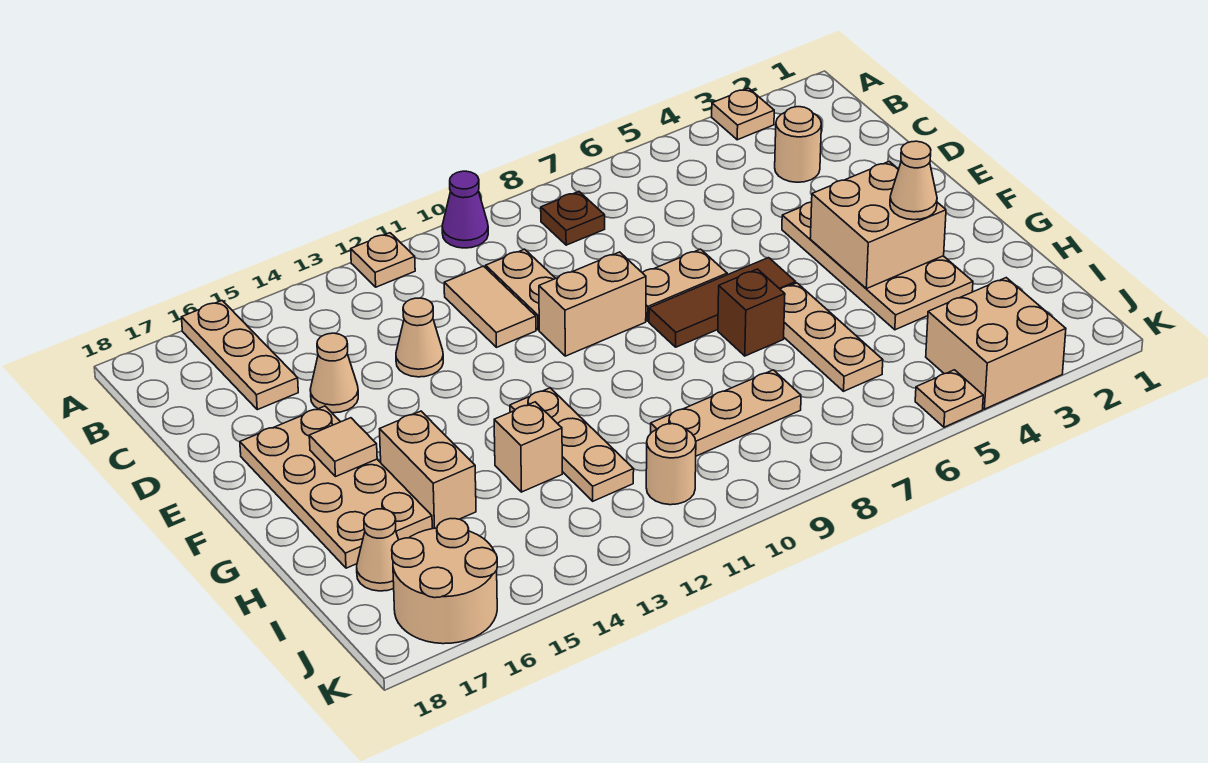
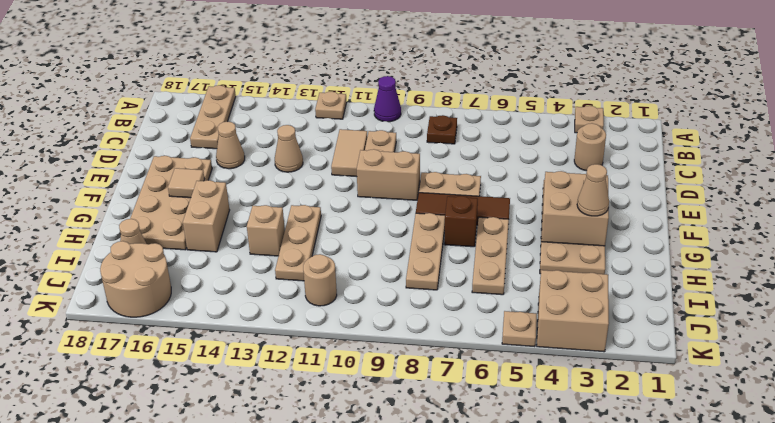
tan 1x3 plate [651,370,801,456] -> tan 1x3 plate turned to [406,213,445,290]

